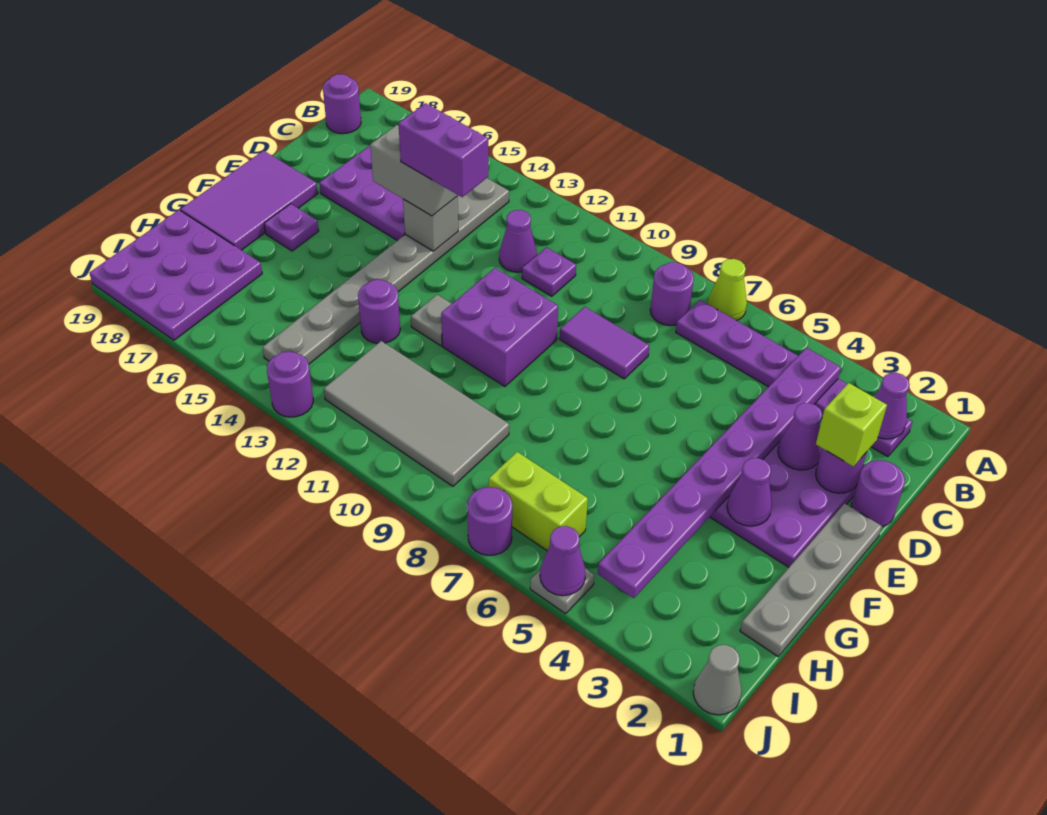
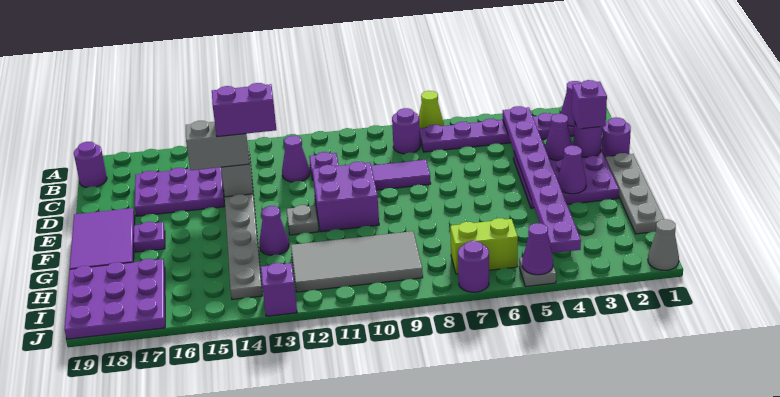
lime 1x1 brick [816,383,887,467] -> purple 1x1 brick [571,80,607,129]
purple 1x1 round brick [358,280,400,343] -> purple 1x1 cone [259,206,289,255]
purple 1x1 round brick [267,352,313,417] -> purple 1x1 brick [261,263,297,316]

